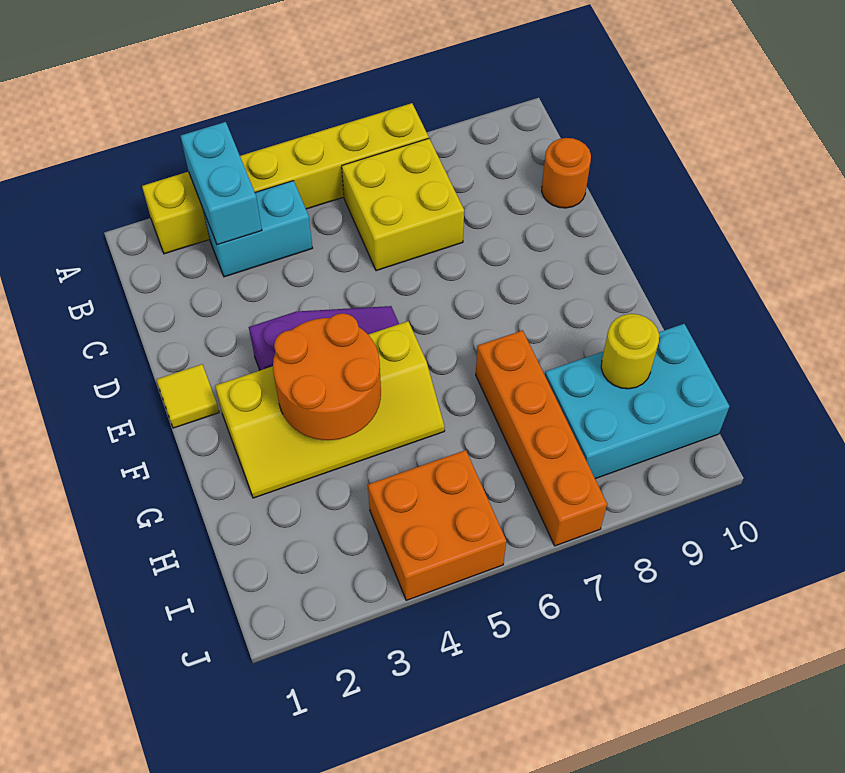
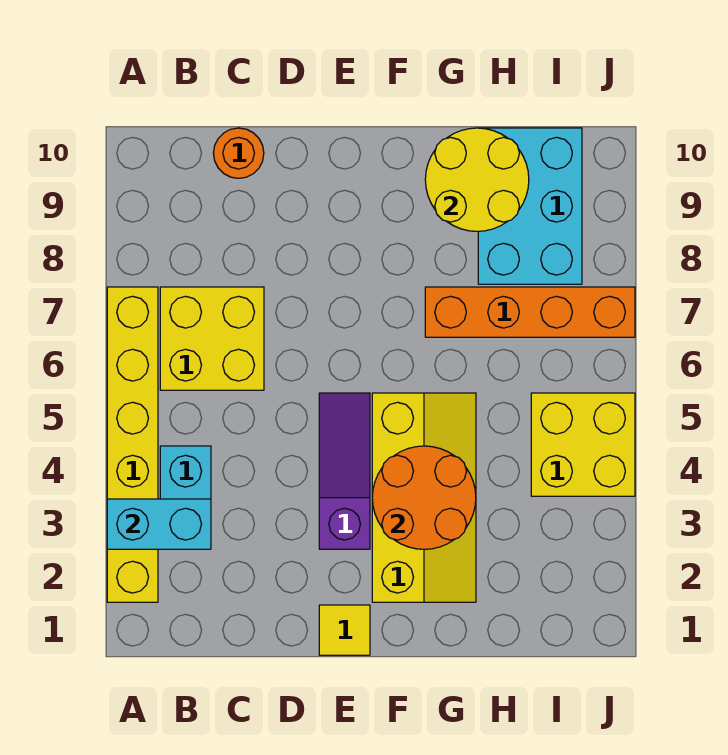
yellow 1x1 round brick [601,314,659,389] -> yellow 2x2 round brick [425,128,529,231]
orange 2x2 brick [368,450,506,600] -> yellow 2x2 brick [531,393,635,496]

